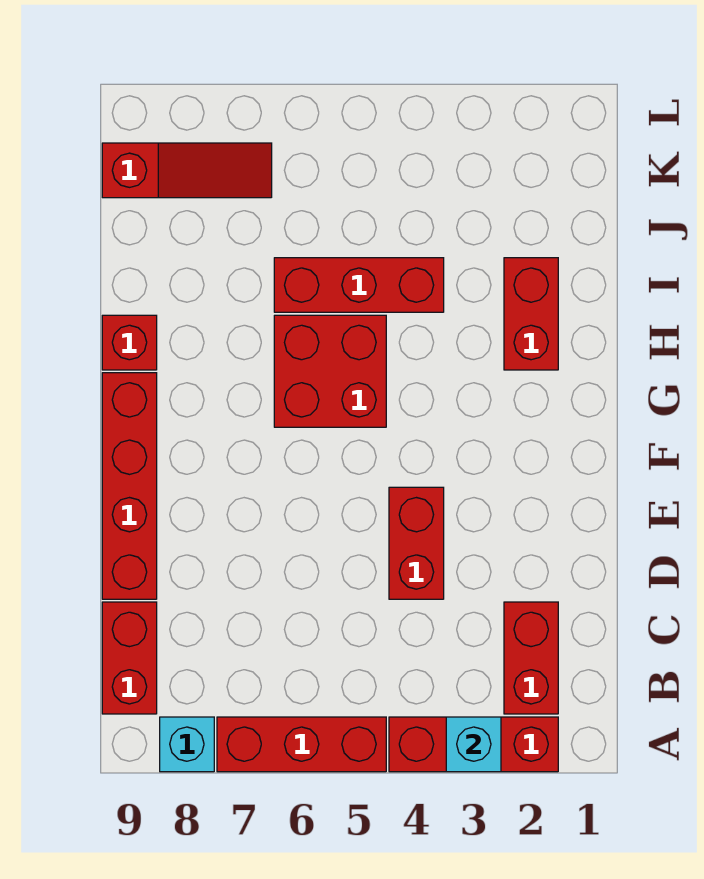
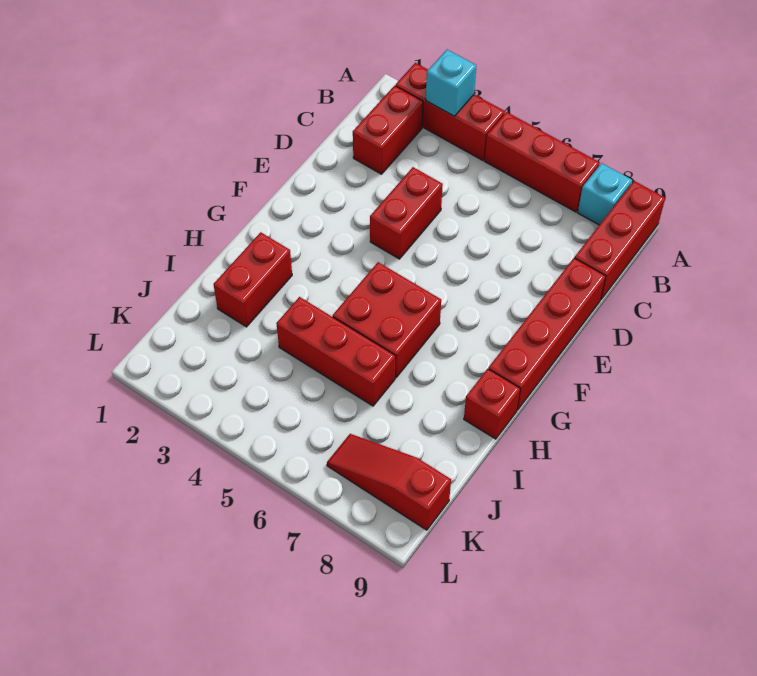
red 1x2 brick [102,602,157,714] -> red 1x3 brick [575,181,665,299]

